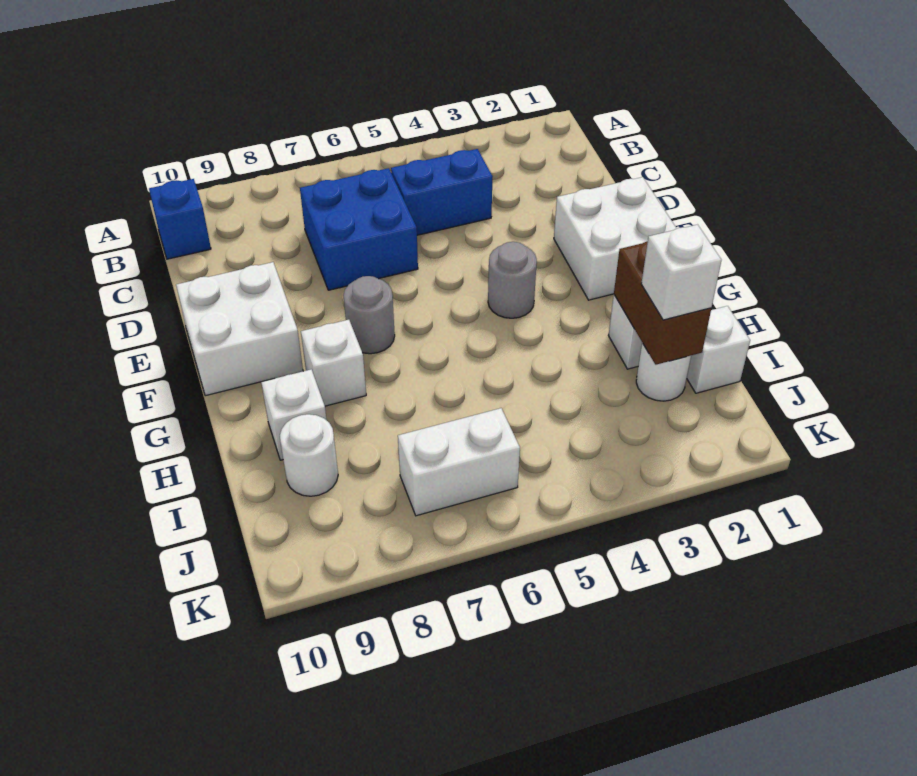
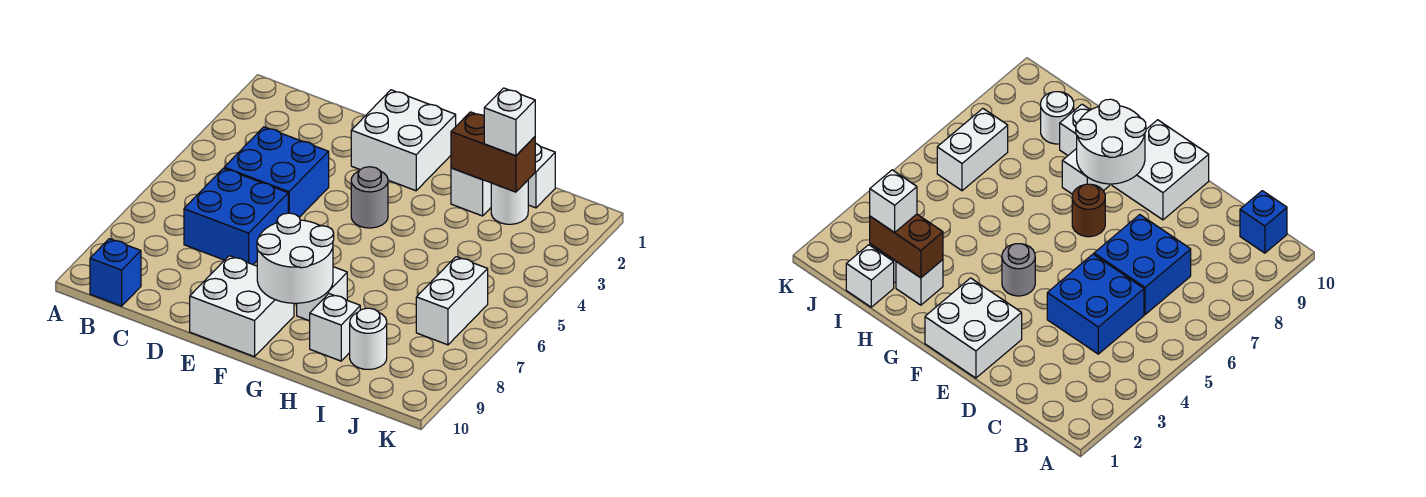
blue 1x2 brick [391,149,493,235] -> blue 2x2 brick [224,127,329,217]
grey 1x1 round brick [343,276,395,354] -> brown 1x1 round brick [1072,184,1105,237]
none -> white 2x2 round brick [257,213,334,303]

